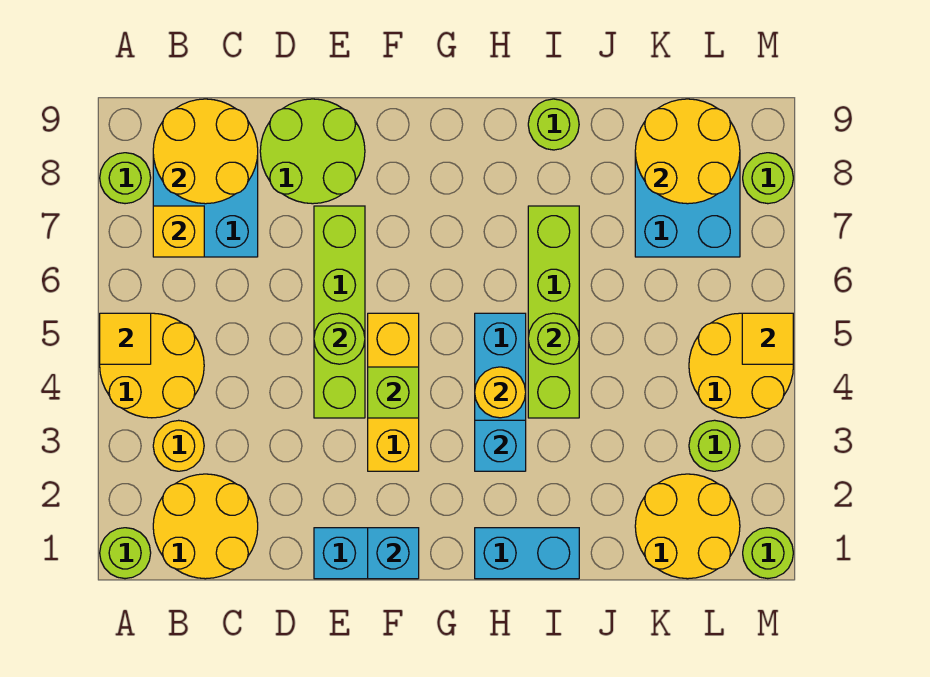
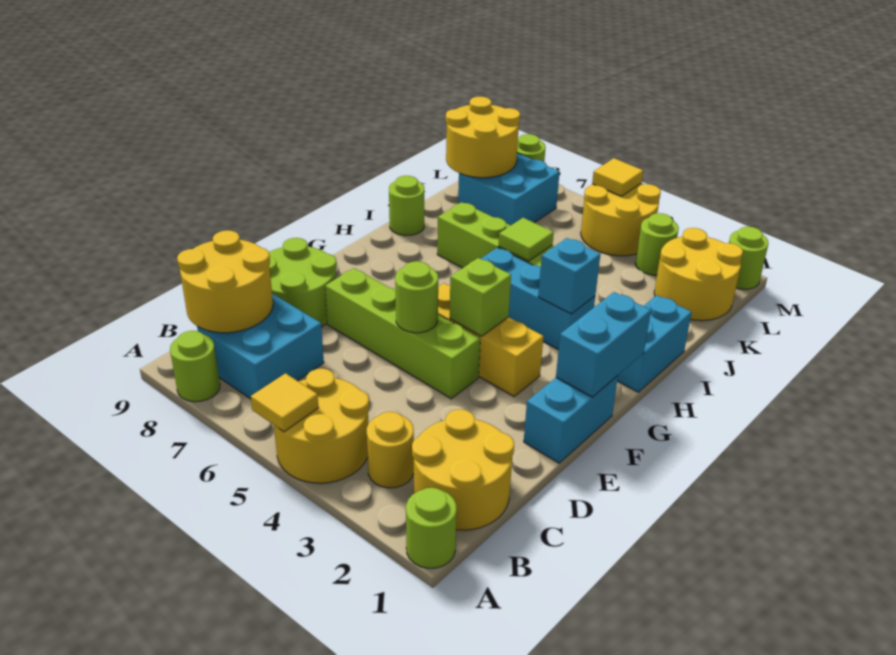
yellow 1x1 brick [153,206,204,257] -> none
cyan 1x1 brick [368,528,419,579] -> cyan 1x2 brick [556,292,651,397]
yellow 1x1 round brick [475,367,526,418] -> none
lime 1x1 round brick [528,313,579,364] -> lime 1x1 tile [499,218,554,261]

